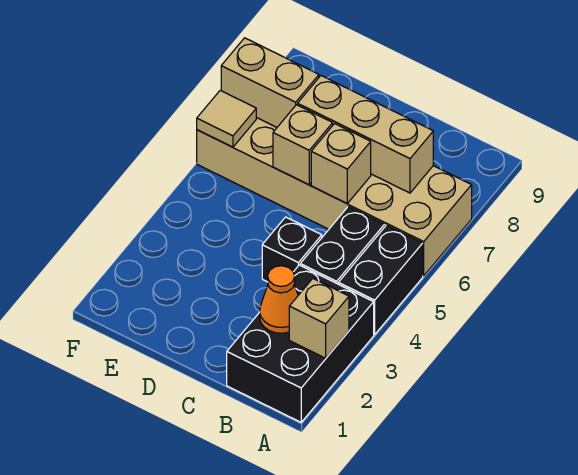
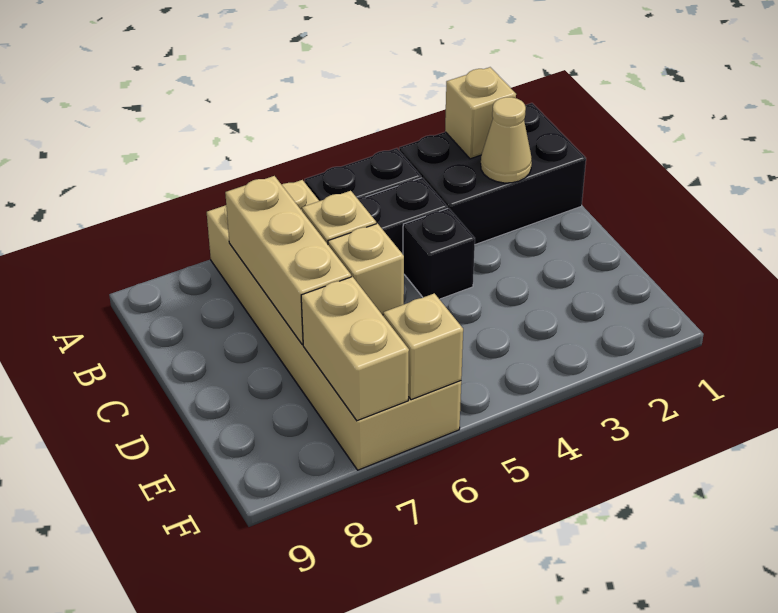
orange 1x1 cone [260,266,298,333] -> tan 1x1 cone [481,97,532,183]
tan 1x1 tile [197,90,256,147] -> tan 1x1 brick [383,293,463,400]

